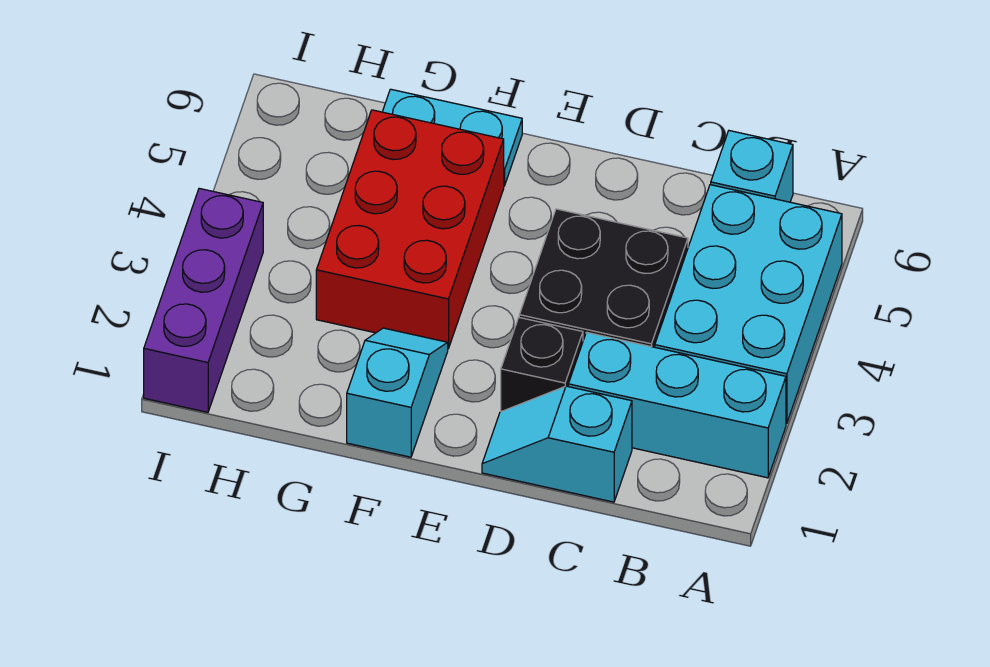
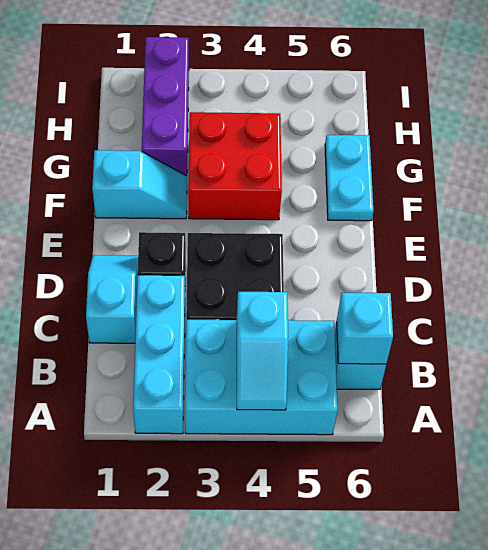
none -> cyan 1x2 slope [237,292,288,410]
none -> cyan 1x1 brick [337,293,393,364]
red 2x3 brick [316,110,504,349] -> red 2x2 brick [188,112,282,220]
purple 1x3 brick [144,188,263,412] -> purple 1x3 brick turned to [142,37,189,176]

